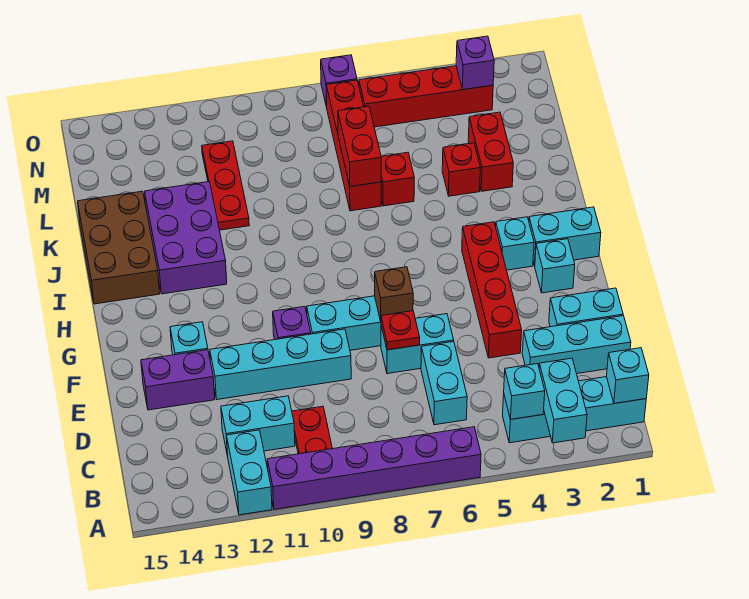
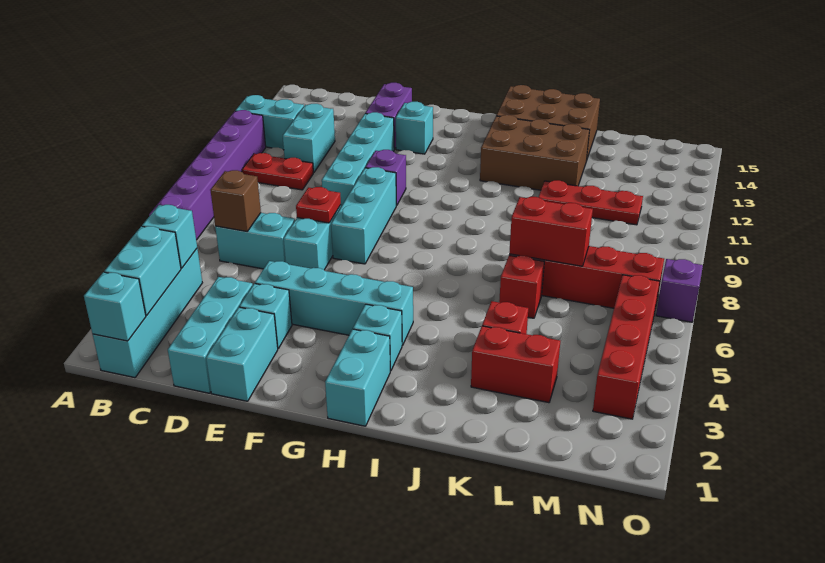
cyan 1x2 brick [539,358,587,443] -> cyan 1x2 brick turned to [104,226,181,315]
red 1x4 brick [462,222,522,358] -> cyan 1x4 brick [255,261,413,346]
brown 1x1 brick [375,267,413,321] -> brown 1x1 brick moved to [210,170,261,232]
cyan 1x1 brick [535,239,575,293] -> cyan 1x1 brick moved to [239,284,292,348]
purple 2x3 brick [145,182,227,294] -> brown 2x3 brick [480,115,590,190]
purple 1x1 brick [456,36,494,90] -> none

